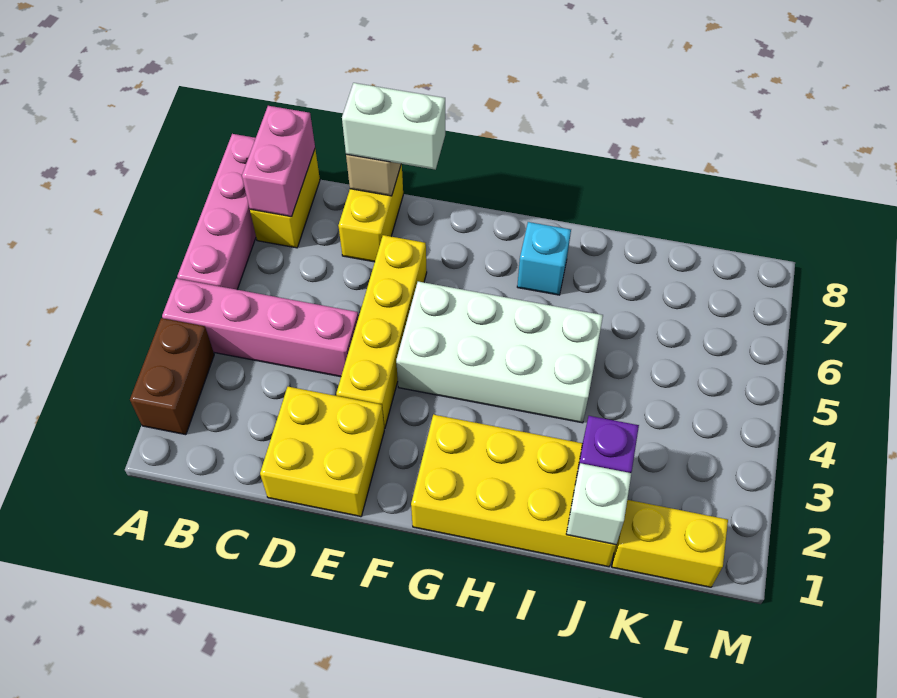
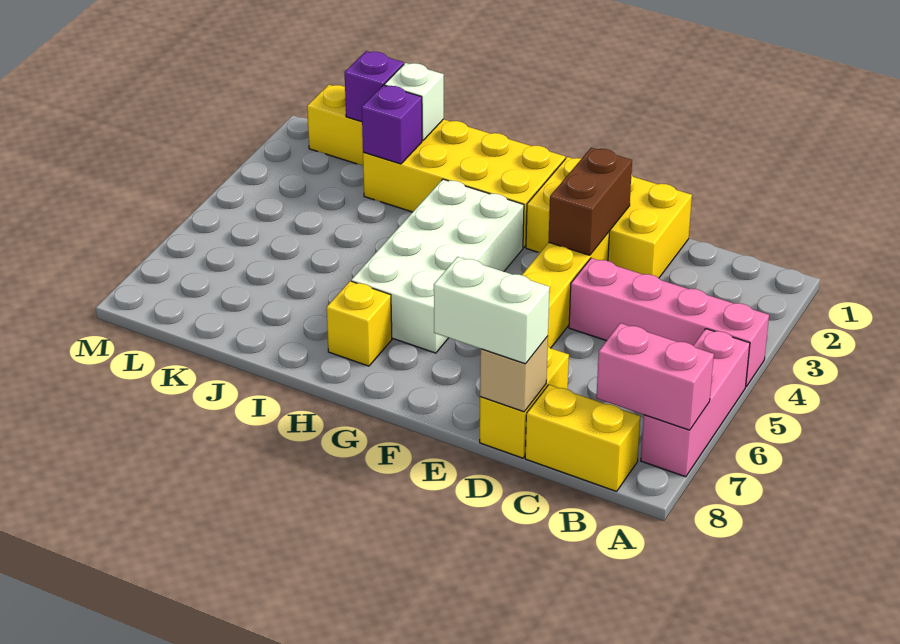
brown 1x2 brick [130,318,214,435] -> brown 1x2 brick moved to [548,148,632,255]
pink 1x4 brick [177,134,256,290] -> pink 1x3 brick [641,329,750,477]
yellow 1x2 brick [250,150,320,248] -> yellow 1x2 brick turned to [525,385,640,491]
pink 1x2 brick [242,106,315,217] -> pink 1x2 brick turned to [596,323,714,430]
yellow 2x2 brick [260,387,384,517] -> yellow 2x3 brick [526,157,692,278]
white 2x4 brick [396,282,603,423] -> white 2x4 brick turned to [351,179,524,353]
cyan 1x1 brick [517,222,571,295] -> yellow 1x1 brick [327,281,392,366]
none -> purple 1x1 brick [345,51,404,122]

